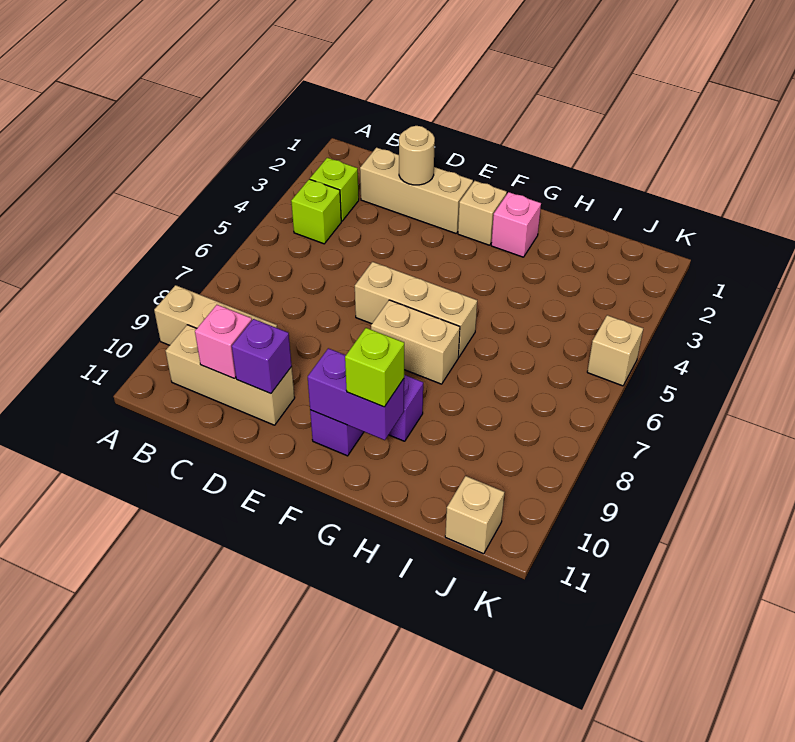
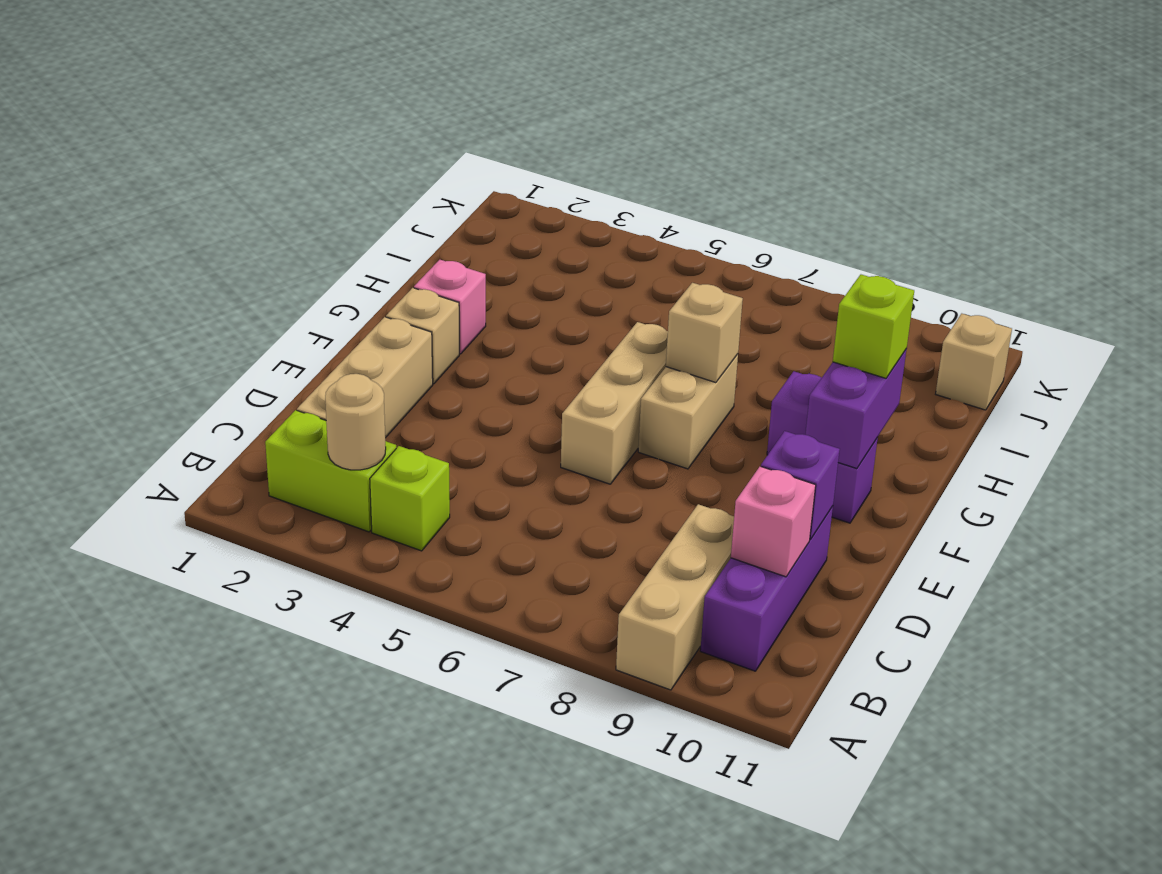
lime 1x1 brick [310,158,359,221] -> lime 1x2 brick [265,410,396,532]
tan 1x3 brick [166,325,295,425] -> purple 1x3 brick [700,506,833,671]
tan 1x1 round brick [399,126,435,185] -> tan 1x1 round brick moved to [325,374,386,470]
tan 1x1 brick [587,315,643,386] -> tan 1x1 brick moved to [666,283,743,383]

